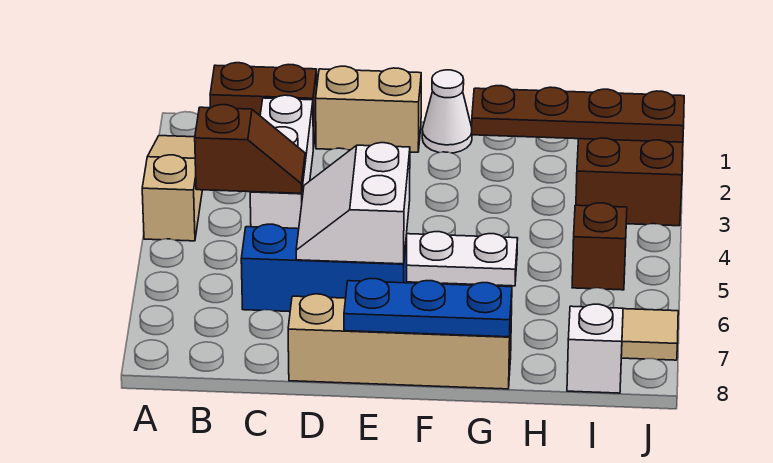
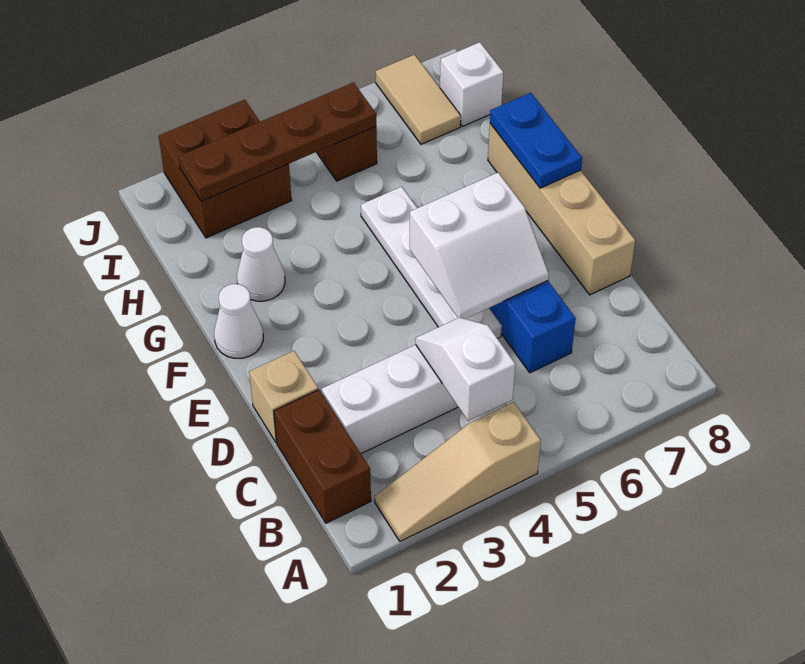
brown 1x2 slope [195,105,305,193] -> white 1x2 slope [416,317,515,421]
tan 1x2 brick [316,66,421,152] -> tan 1x1 brick [249,351,318,442]
blue 1x3 plate [344,278,512,337] -> blue 1x2 plate [490,93,582,188]
none -> white 1x1 cone [237,227,285,301]
brown 1x4 plate [472,86,684,142] -> brown 1x4 plate turned to [179,83,376,201]

